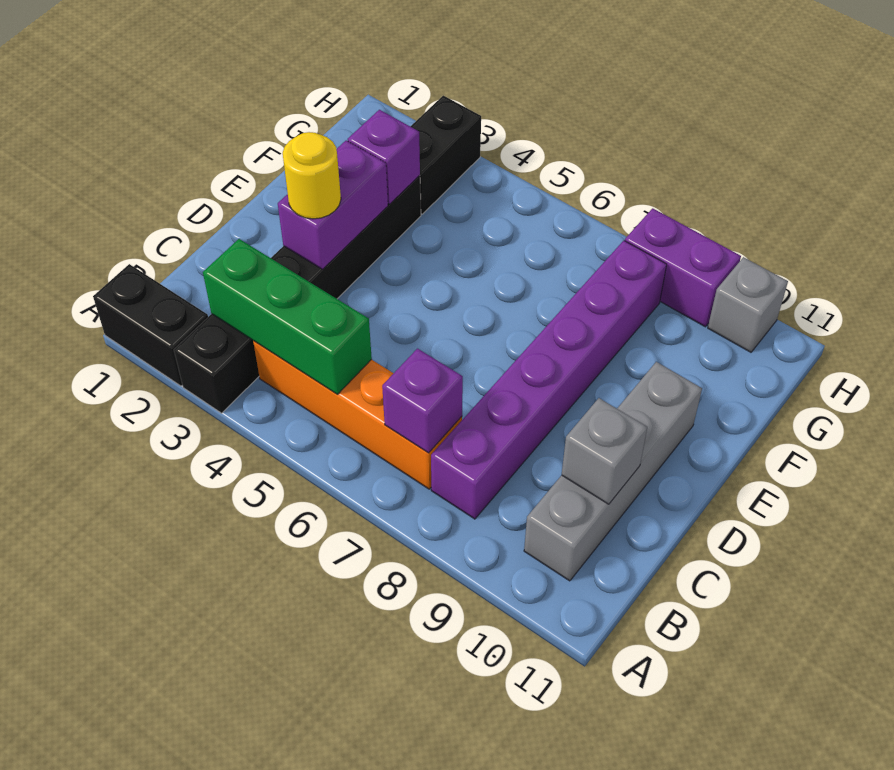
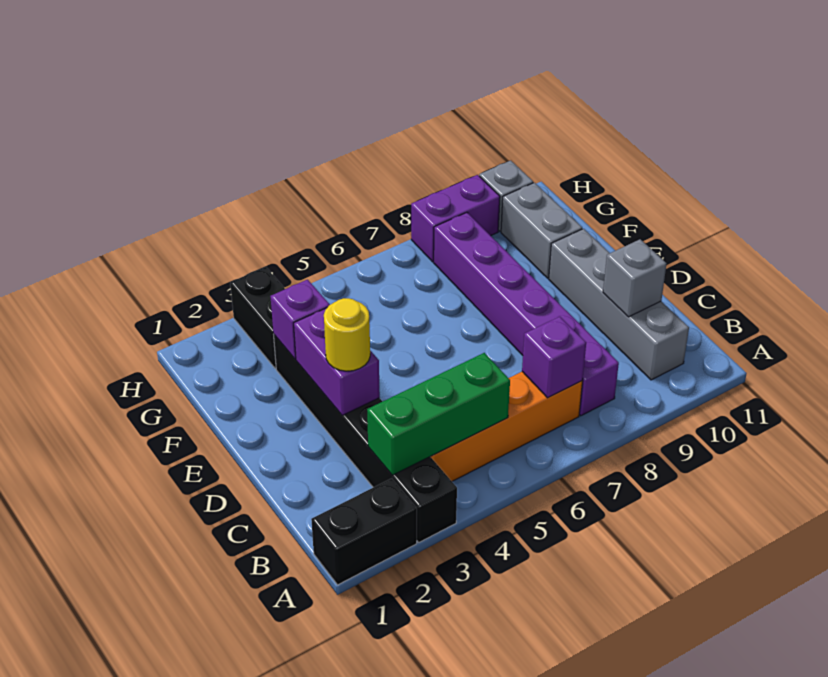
none -> grey 1x2 brick [501,183,582,278]

